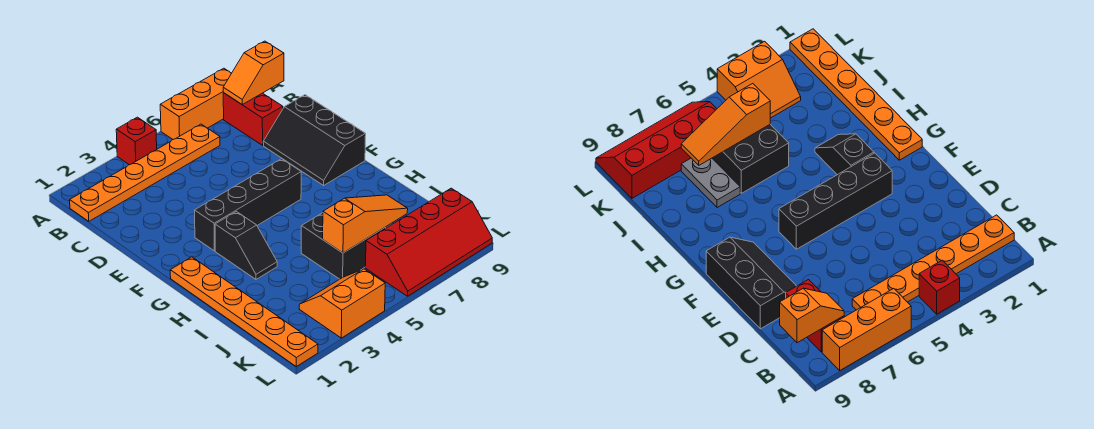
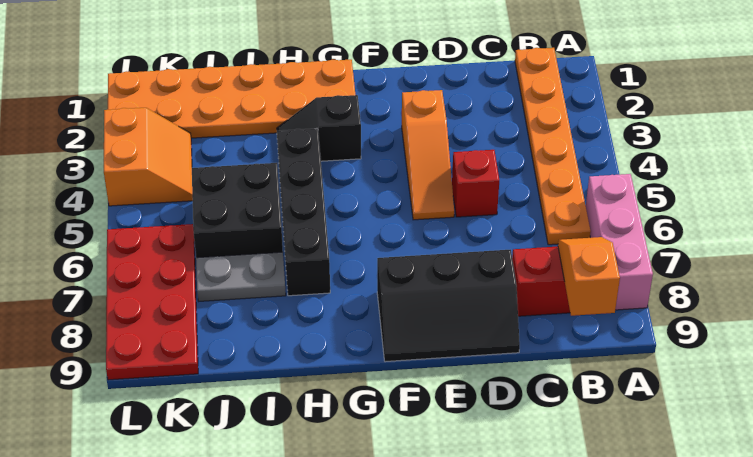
red 1x1 brick [116,117,157,165] -> red 1x1 brick moved to [452,150,499,217]
orange 1x3 brick [160,68,231,139] -> pink 1x3 brick [586,174,653,310]
black 2x3 slope [263,95,366,185] -> black 2x3 slope turned to [377,250,520,362]
black 1x4 brick [195,159,301,251] -> black 1x4 brick moved to [277,128,330,296]
orange 1x6 plate [170,257,318,366] -> orange 2x6 plate [108,60,355,138]
orange 1x3 slope [323,195,408,253] -> orange 1x3 slope moved to [402,90,454,220]
red 2x4 slope [366,188,492,296] -> red 2x4 plate [106,224,198,380]

